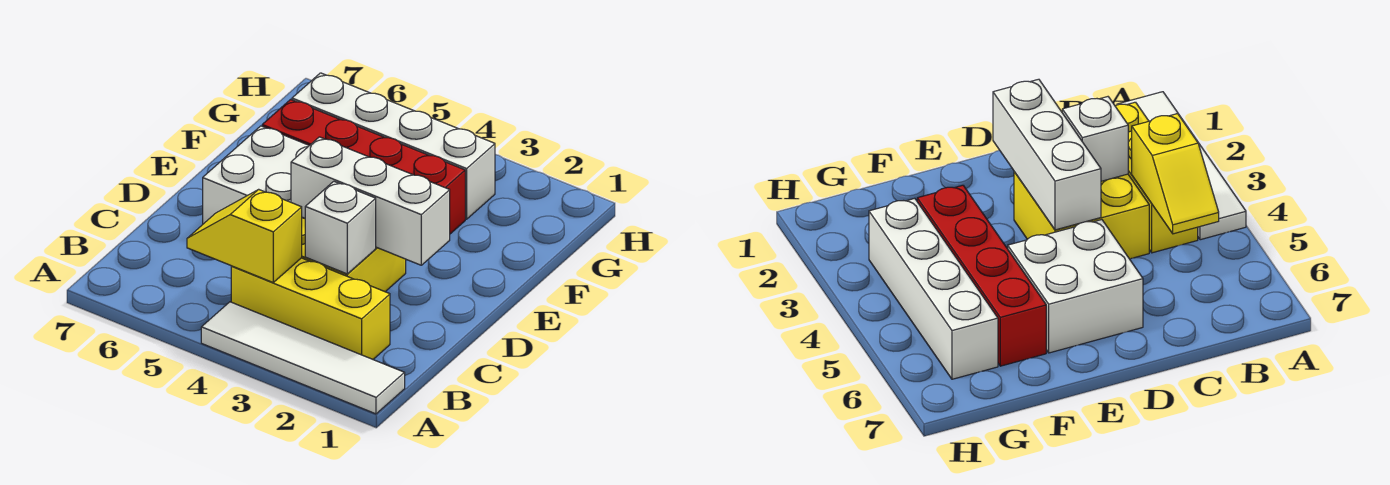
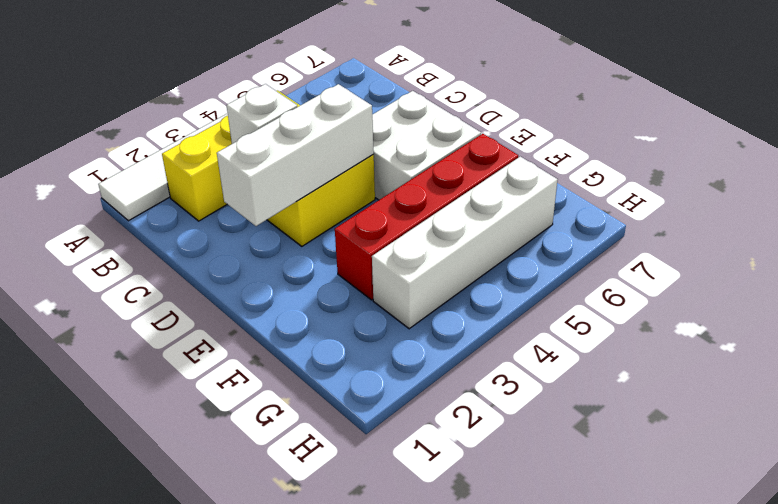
yellow 1x2 slope [187,189,302,282] -> none

